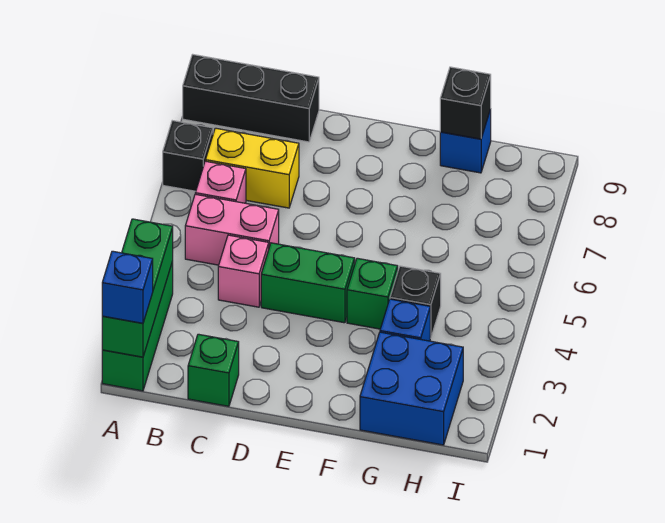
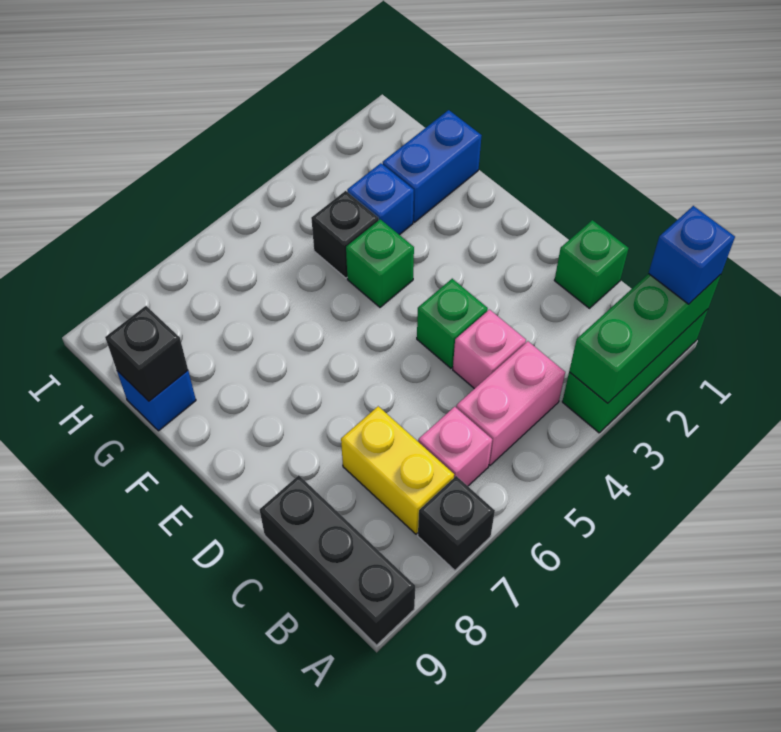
pink 1x2 brick [185,194,279,265] -> pink 1x2 brick turned to [456,341,565,465]
green 1x2 brick [261,243,355,323] -> green 1x1 brick [417,279,488,368]
blue 2x2 brick [360,332,463,445] -> blue 1x2 brick [383,110,482,222]

